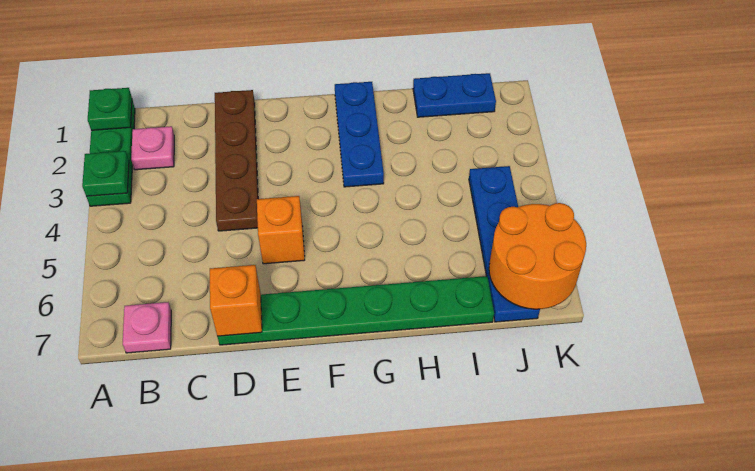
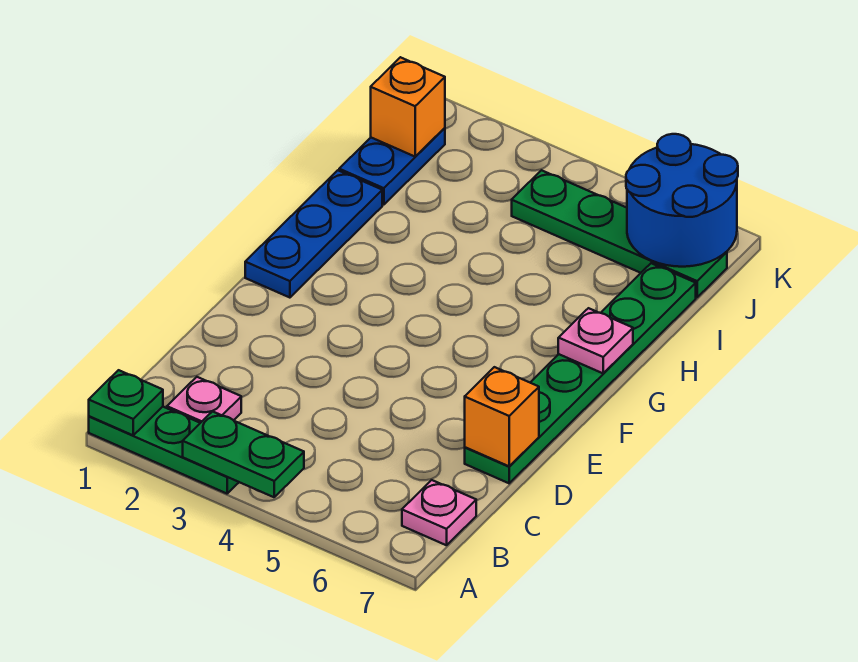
green 1x1 plate [82,151,129,197] -> green 1x2 plate [183,411,304,497]
brown 1x4 plate [215,90,258,231] -> none
orange 1x1 brick [257,196,305,264] -> orange 1x1 brick moved to [371,57,445,157]
blue 1x3 plate [335,82,384,187] -> blue 1x3 plate turned to [245,170,382,298]
none -> pink 1x1 plate [558,308,633,373]
blue 1x4 plate [469,166,540,322] -> green 1x4 plate [512,170,727,297]
orange 2x2 round brick [489,203,586,309] -> blue 2x2 round brick [626,134,738,267]

